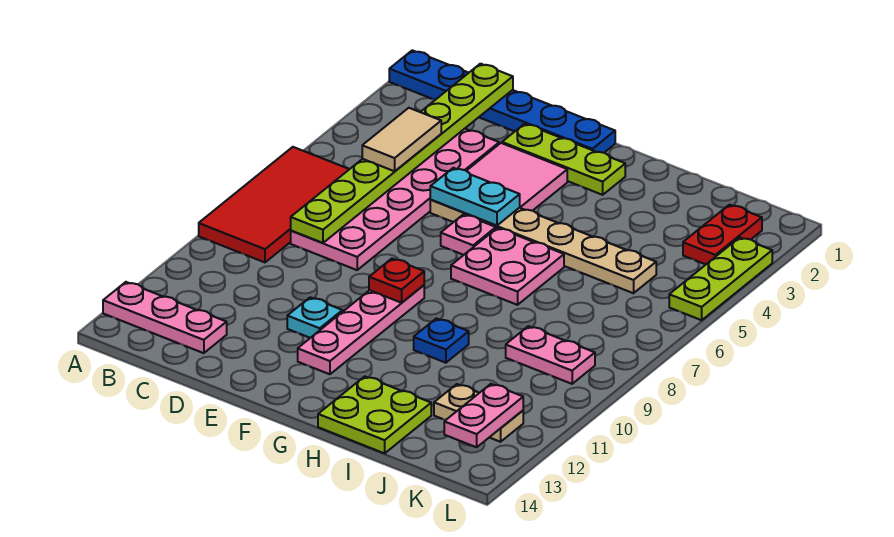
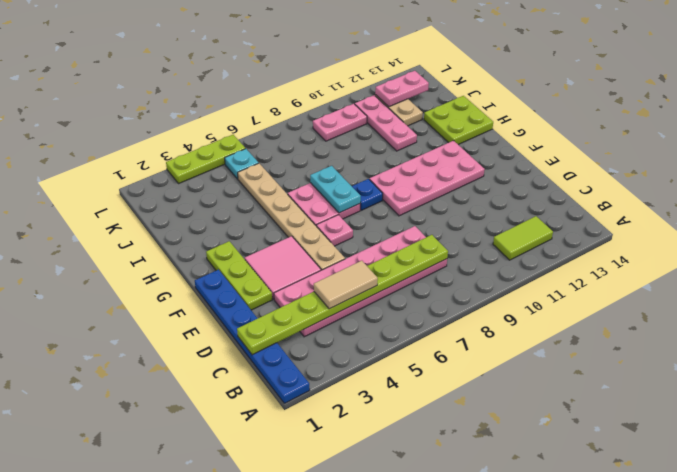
red 2x4 tile [199,147,349,262] -> none
pink 1x3 plate [103,282,227,353] -> pink 1x3 plate moved to [355,95,417,151]
none -> lime 1x2 tile [493,216,553,260]
cyan 1x2 plate [430,168,520,225] -> cyan 1x2 plate moved to [310,166,361,213]
cyan 1x1 plate [287,297,343,338] -> cyan 1x1 plate moved to [225,149,258,179]
pink 1x4 plate [298,285,424,374] -> pink 2x4 plate [369,141,485,216]
red 1x1 plate [369,259,424,303] -> none
blue 1x1 plate [414,318,469,363] -> blue 1x1 plate moved to [352,179,383,210]
pink 1x2 plate [506,326,595,384] -> pink 1x2 plate turned to [313,104,367,141]
red 1x2 plate [683,205,762,264] -> none

